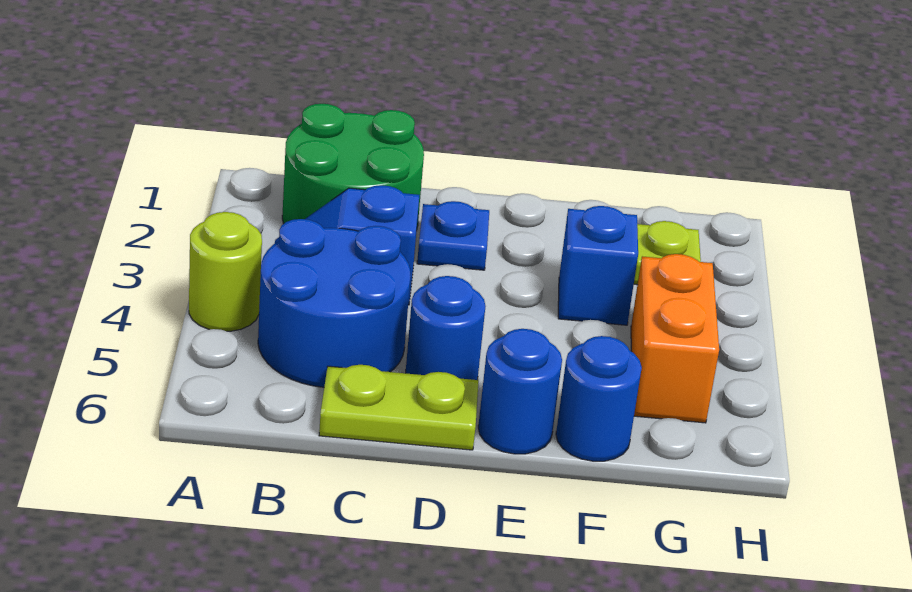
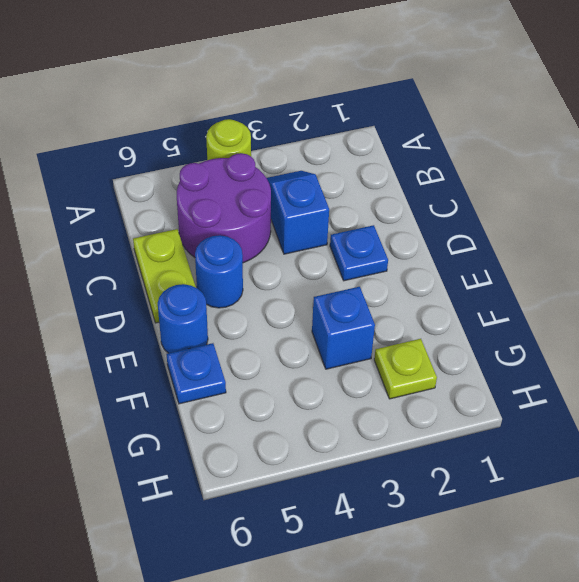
green 2x2 round brick [282,104,424,227] -> none
blue 2x2 round brick [258,219,411,387] -> purple 2x2 round brick [177,153,271,263]
blue 1x1 round brick [556,336,642,461] -> blue 1x1 plate [167,343,226,404]
orange 1x2 brick [631,254,719,423] -> none

